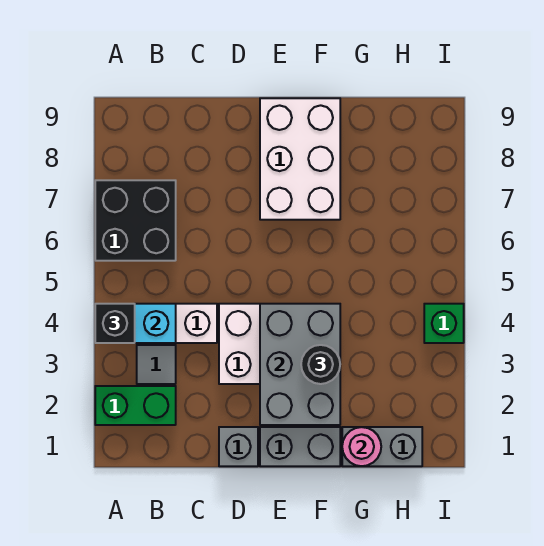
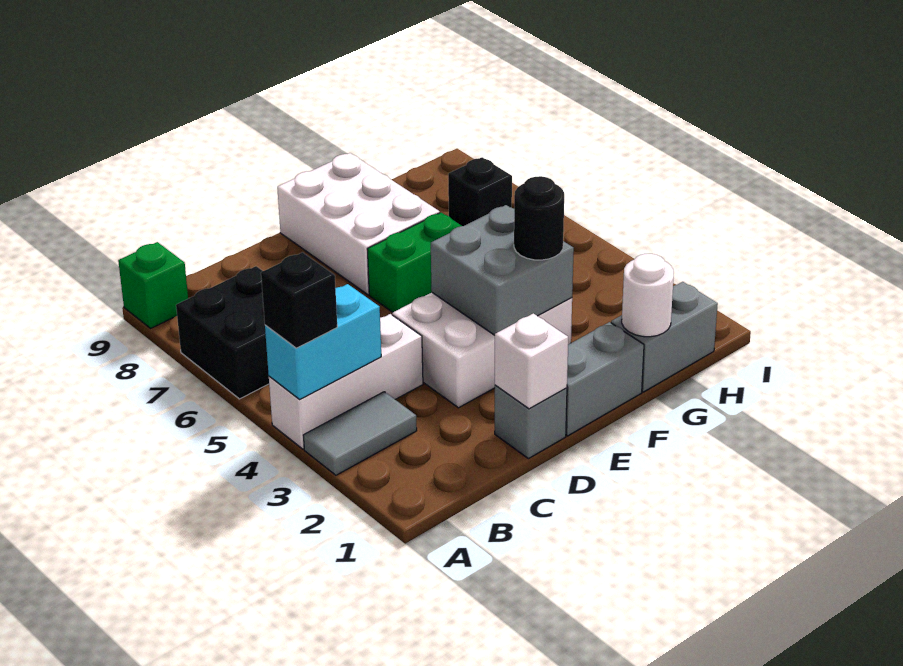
green 1x2 brick [95,386,176,425] -> green 1x2 brick moved to [367,212,462,312]
grey 1x1 tile [137,345,176,384] -> grey 1x2 tile [303,392,417,475]
none -> white 1x1 brick [495,313,568,409]
grey 2x3 brick [260,304,340,425] -> grey 2x2 brick [431,205,574,335]
pink 1x1 round brick [342,427,381,466] -> white 1x1 round brick [622,254,674,337]
none -> black 1x1 brick [448,157,512,226]
green 1x1 brick [424,304,464,343] -> green 1x1 brick moved to [118,242,188,328]

